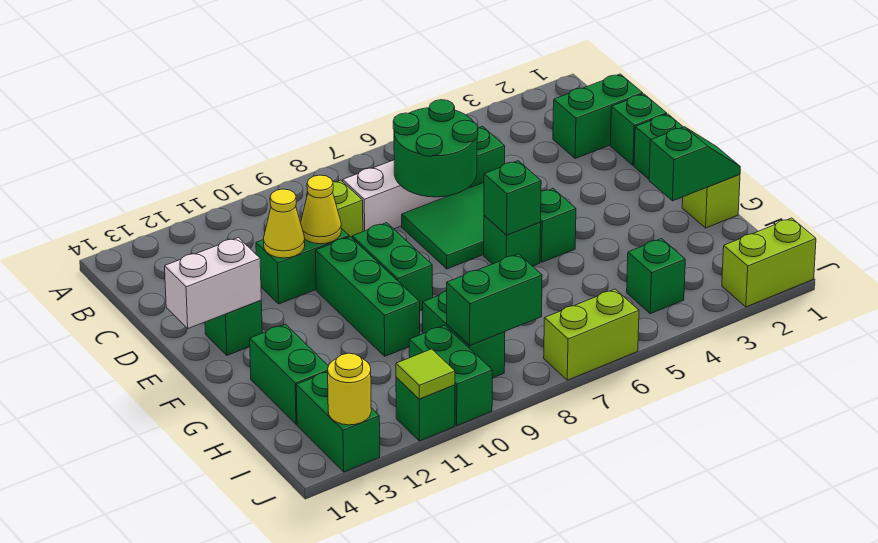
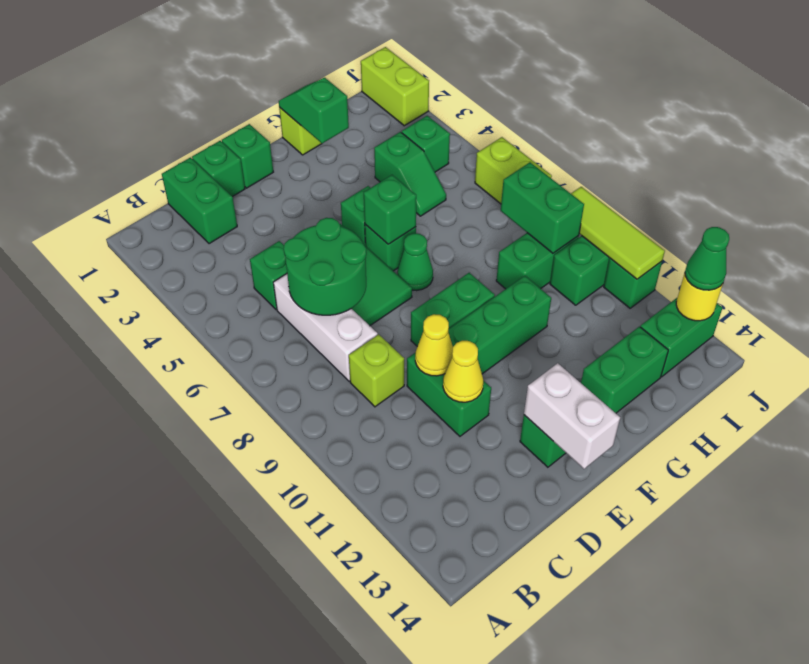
none -> green 1x1 cone [397,233,433,291]
none -> green 1x2 slope [374,132,446,216]
lime 1x1 tile [396,349,455,399] -> lime 1x3 tile [571,187,665,279]
none -> green 1x1 cone [685,227,729,290]

